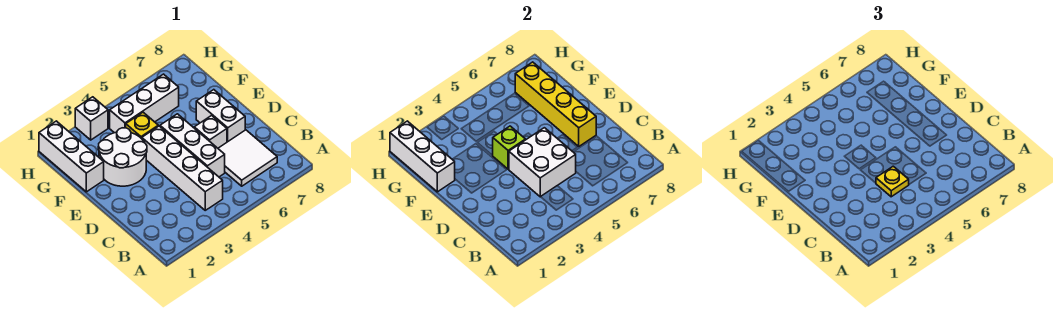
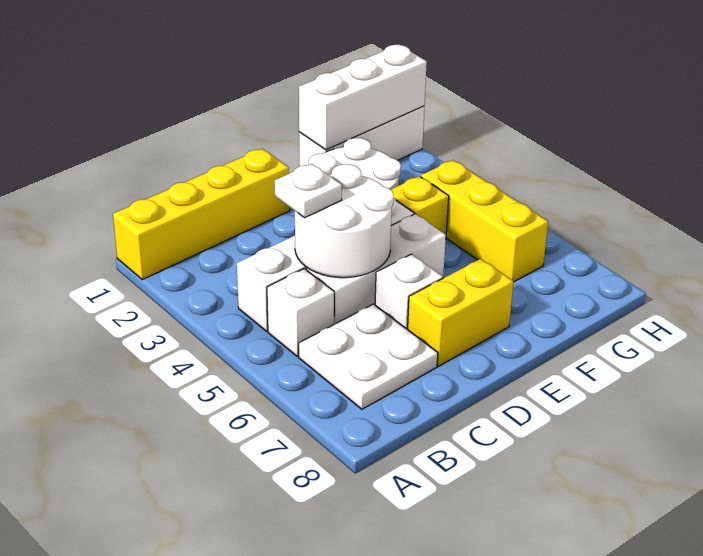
white 2x2 tile [218,130,277,186] -> white 2x2 plate [299,304,438,409]
white 2x2 brick [509,128,576,197] -> white 2x2 round brick [295,164,394,278]
yellow 1x1 plate [876,166,909,197] -> white 1x1 plate [275,164,342,218]
white 1x2 brick [196,90,245,142] -> yellow 1x2 brick [408,259,514,366]
yellow 1x4 brick [515,62,596,146] -> yellow 1x4 brick moved to [113,148,289,280]
lime 1x1 brick [493,126,525,169] -> none
white 1x3 brick [110,74,179,133] -> yellow 1x3 brick [421,160,548,282]
white 1x1 brick [75,97,108,140] -> white 1x1 brick moved to [267,269,334,356]

